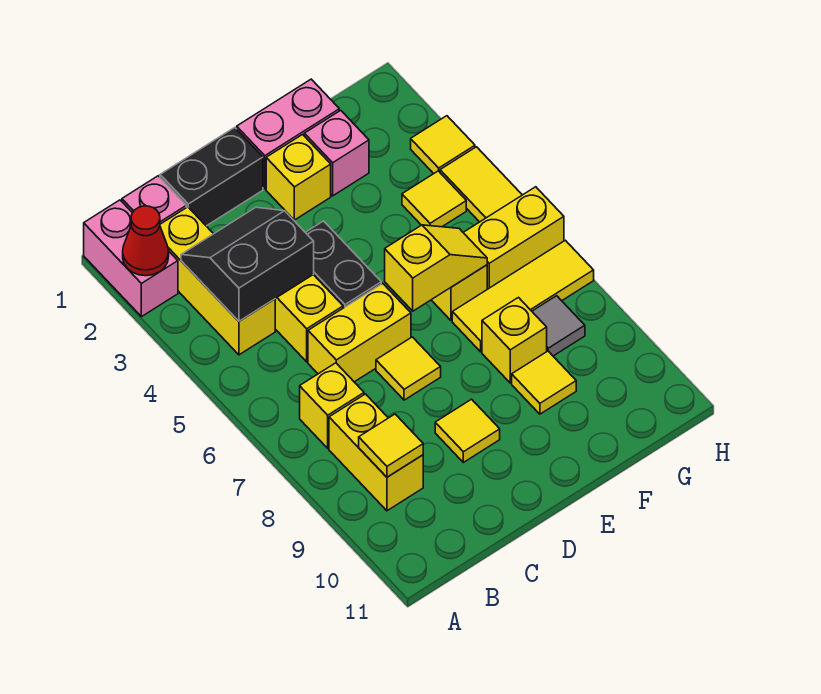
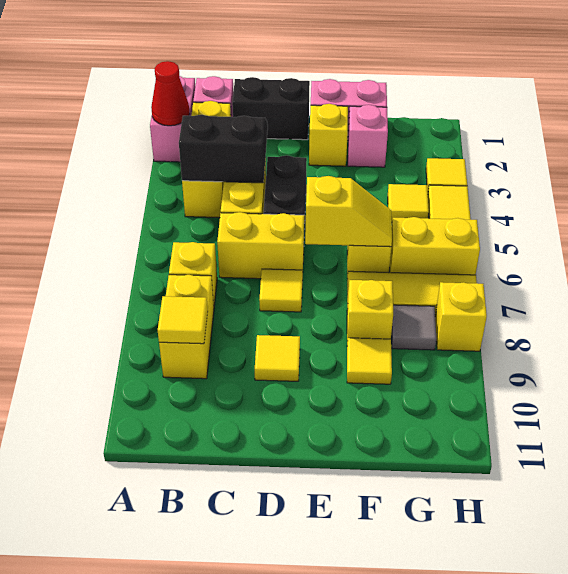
none -> yellow 1x1 brick [435,282,487,351]

